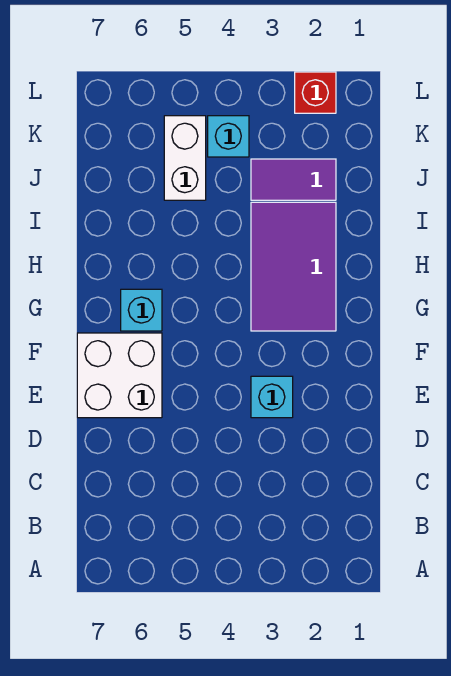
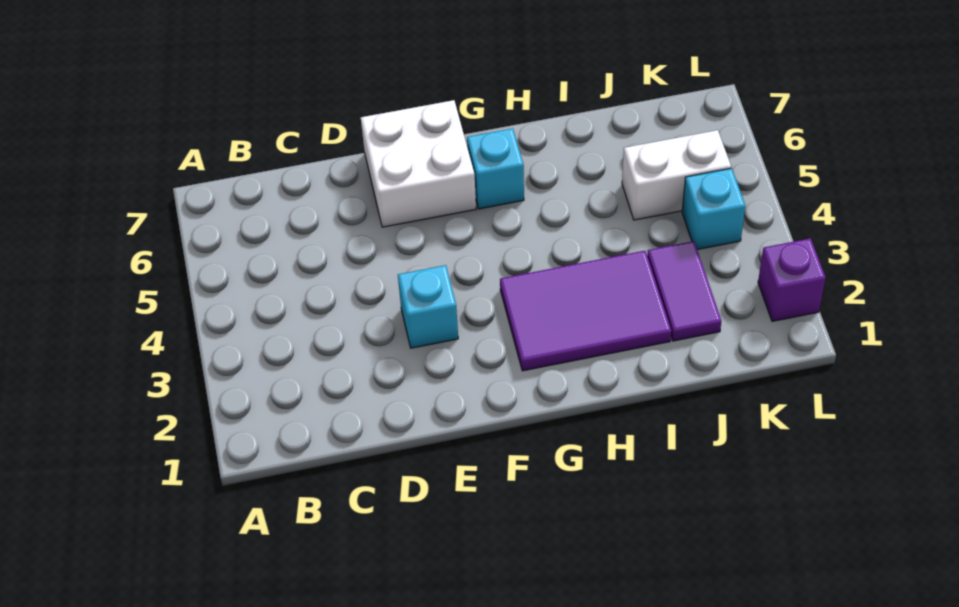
red 1x1 brick [295,72,336,113] -> purple 1x1 brick [758,238,826,321]

